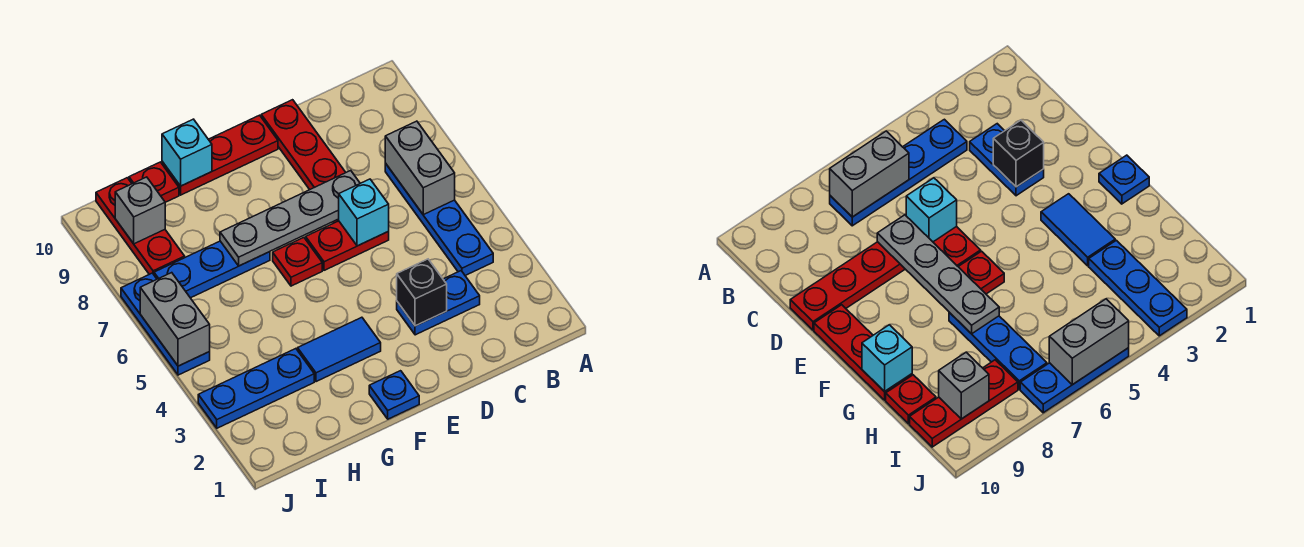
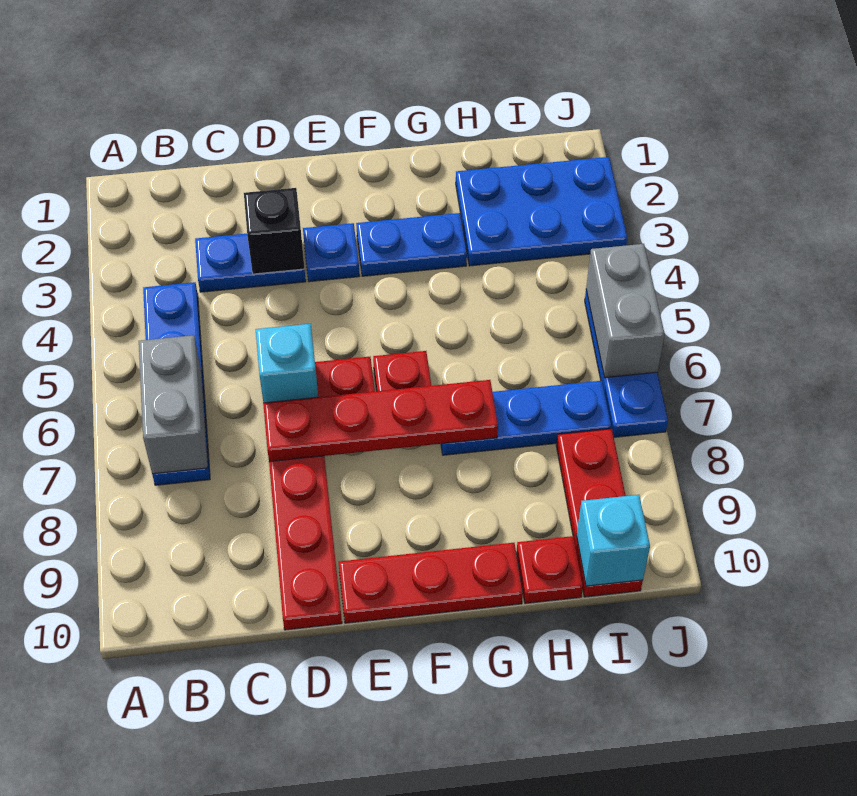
grey 1x4 plate [220,171,360,266] -> red 1x4 plate [263,380,498,462]
blue 1x1 plate [369,371,419,419] -> blue 1x1 plate moved to [303,223,360,282]
blue 1x2 tile [298,317,381,382] -> blue 1x2 plate [356,213,467,276]
cyan 1x1 brick [162,119,212,186] -> cyan 1x1 brick moved to [577,495,650,586]
blue 1x3 plate [198,349,314,428] -> blue 2x3 plate [456,157,627,266]
grey 1x1 brick [115,177,165,244] -> none

